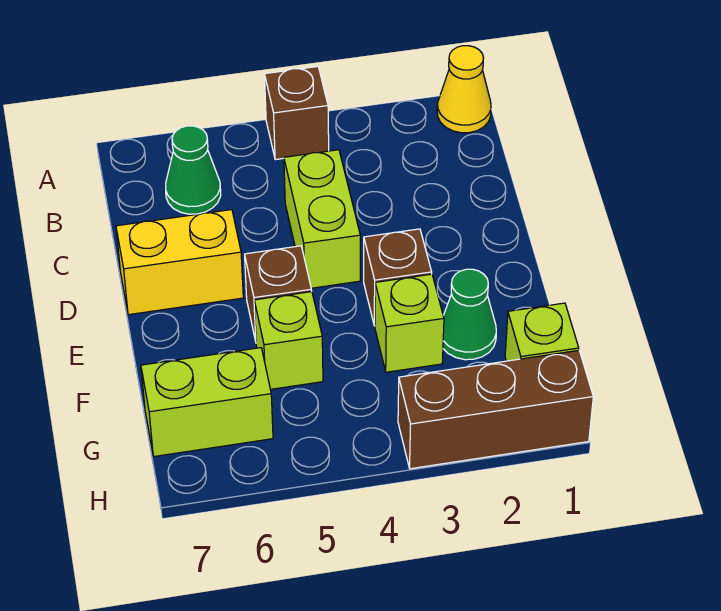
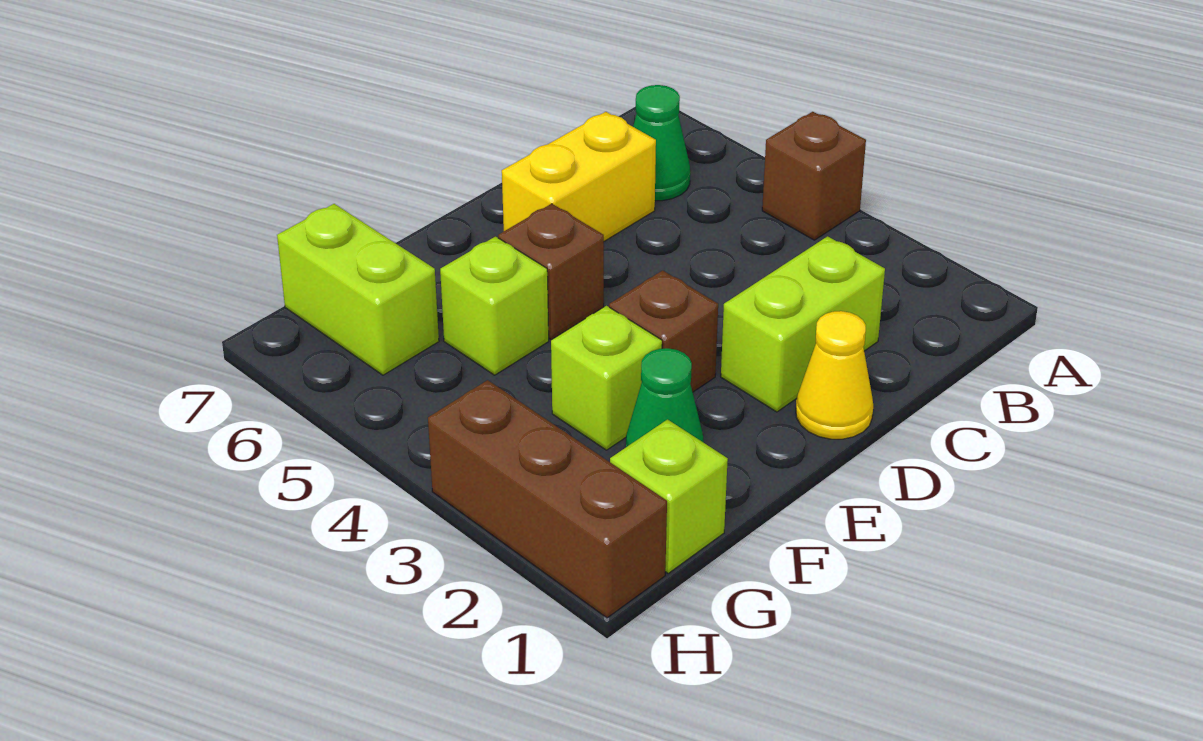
yellow 1x1 cone [437,46,491,133] -> yellow 1x1 cone moved to [796,311,873,439]
lime 1x2 brick [284,150,360,288] -> lime 1x2 brick moved to [721,236,885,412]
yellow 1x2 brick [116,210,243,315] -> yellow 1x2 brick turned to [502,112,656,241]

